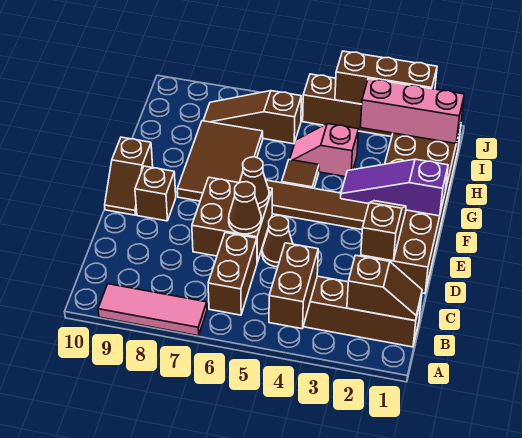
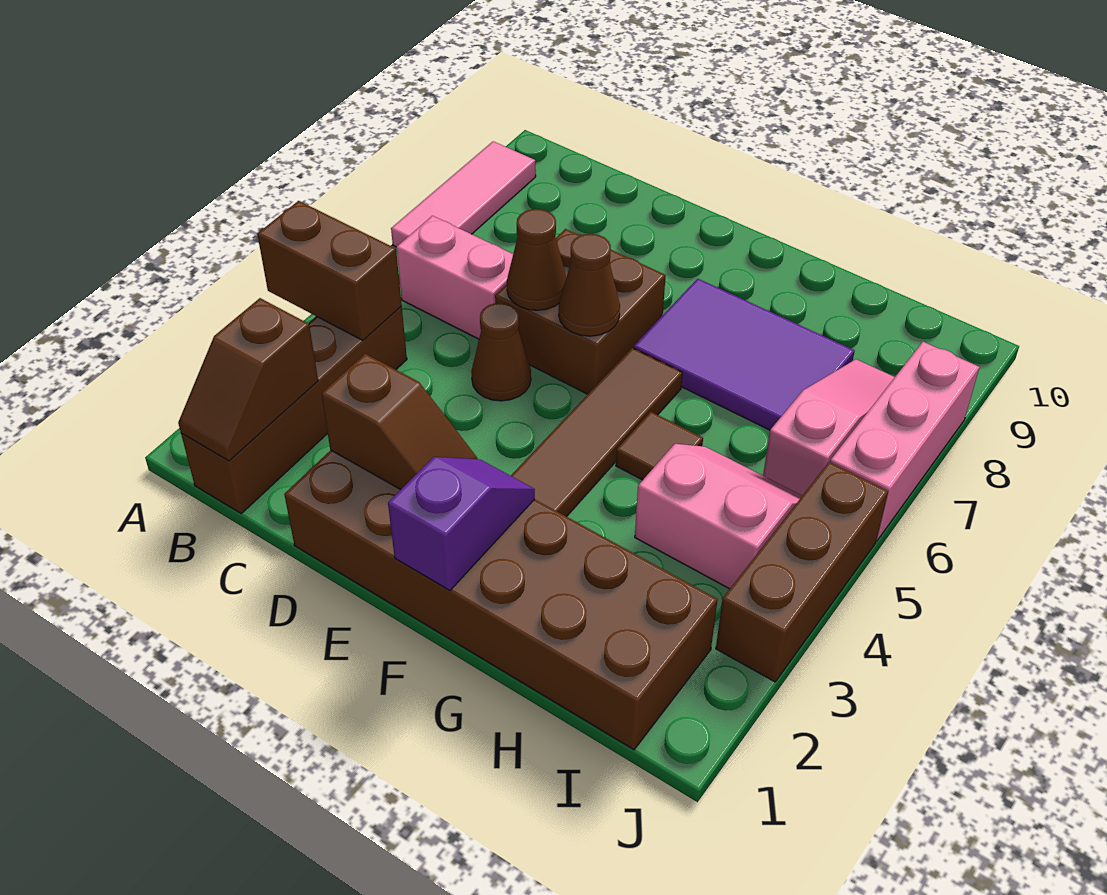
brown 1x2 brick [208,233,257,315] -> pink 1x2 brick [396,216,513,339]
brown 1x1 brick [135,166,176,221] -> none
brown 1x2 slope [105,137,153,215] -> none
purple 1x3 slope [341,159,448,216] -> purple 1x2 slope [388,457,535,590]
brown 2x3 tile [177,121,263,201] -> purple 2x3 tile [634,279,855,430]
pink 1x2 slope [290,124,359,177] -> pink 2x2 slope [635,444,802,589]
pink 1x3 brick [361,78,464,144] -> pink 1x3 brick moved to [830,342,979,541]
brown 1x3 slope [203,91,301,144] -> pink 1x3 slope [763,359,895,496]
brown 1x3 brick [335,51,437,104] -> none

